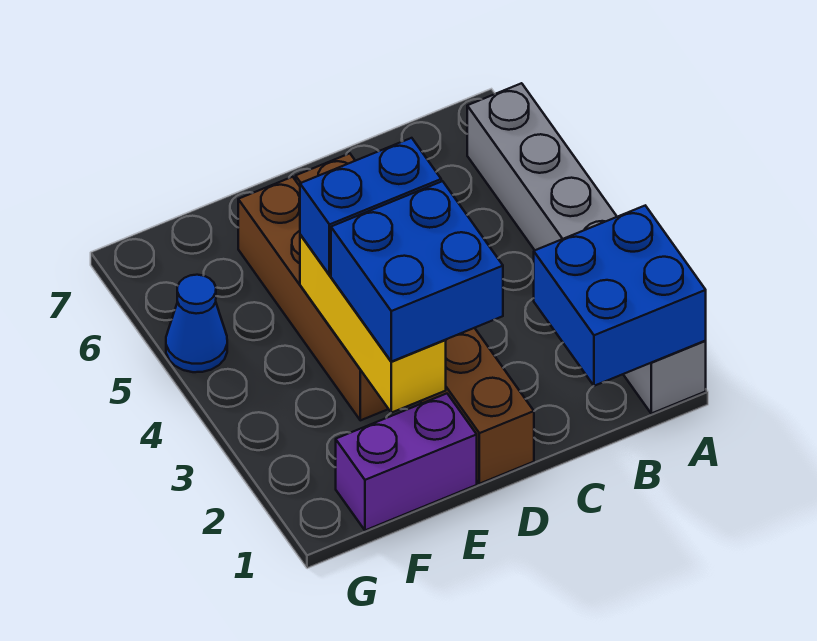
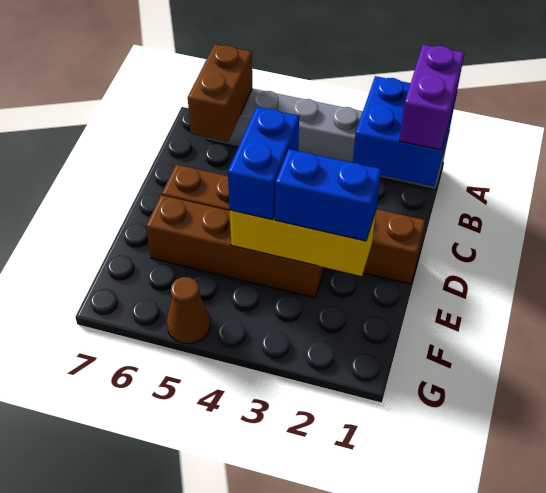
none -> brown 1x2 brick [188,44,252,142]
blue 2x2 brick [331,181,503,362] -> blue 1x2 brick [275,149,381,241]
purple 1x2 brick [336,394,477,530] -> purple 1x2 brick moved to [399,45,464,150]
blue 1x1 cone [166,275,227,372] -> brown 1x1 cone [167,277,210,344]

